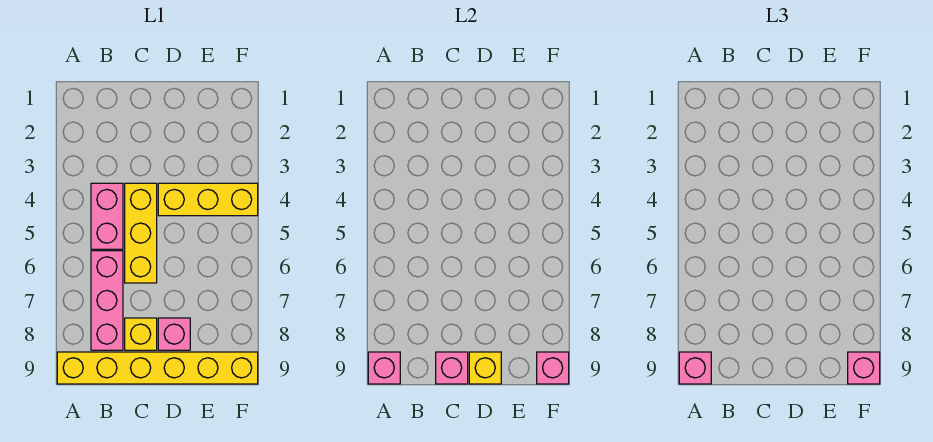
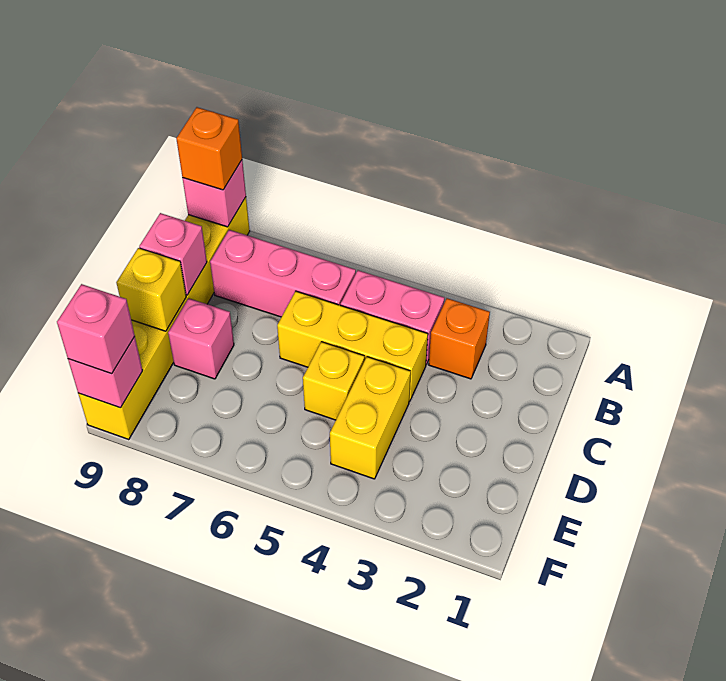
pink 1x1 brick [679,352,711,384] -> orange 1x1 brick [176,107,242,190]
none -> orange 1x1 brick [429,298,490,379]
yellow 1x1 brick [125,318,157,350] -> yellow 1x1 brick moved to [303,342,364,420]
yellow 1x3 brick [158,183,258,216] -> yellow 1x2 brick [330,357,411,479]

